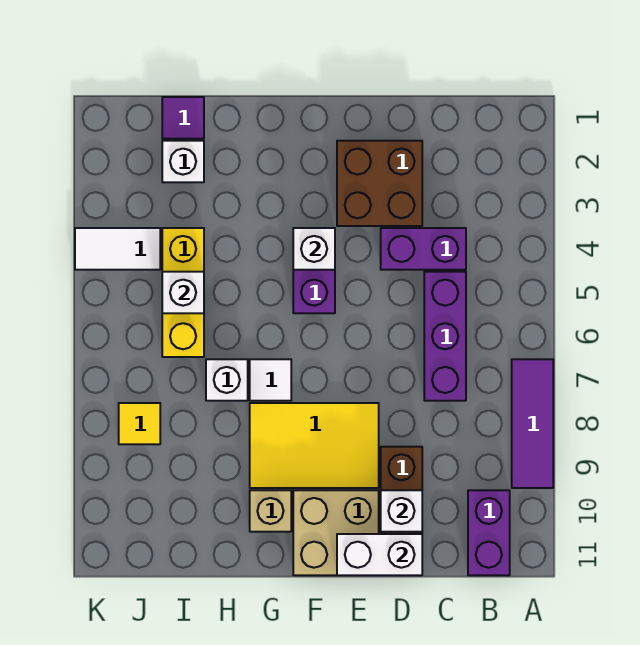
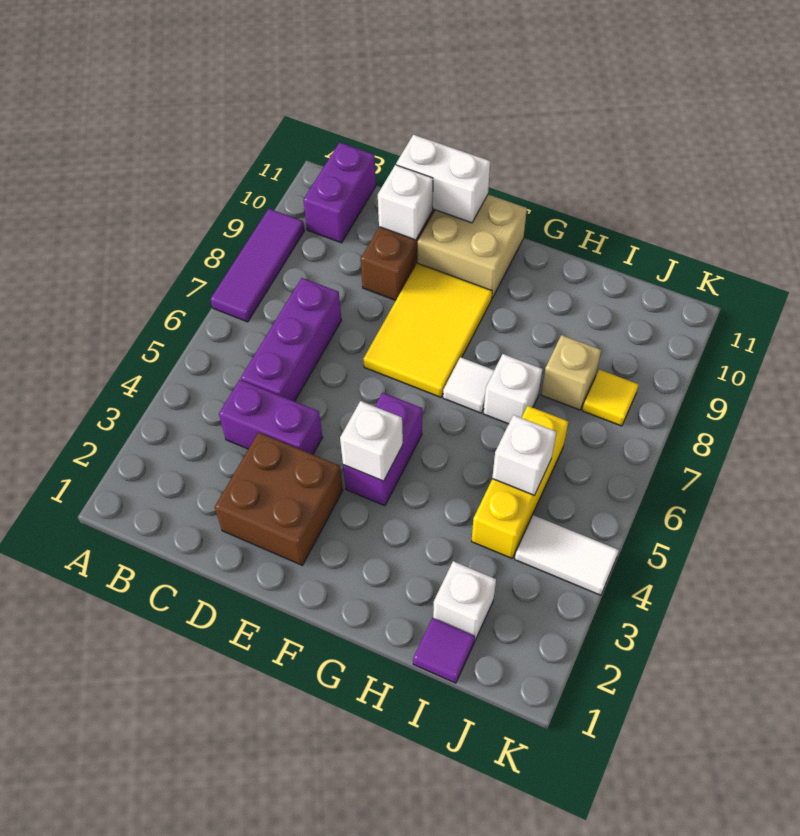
yellow 2x3 tile [250,403,379,488] -> yellow 2x3 tile turned to [363,263,492,397]
tan 1x1 brick [250,490,291,532] -> tan 1x1 brick moved to [541,335,601,410]

